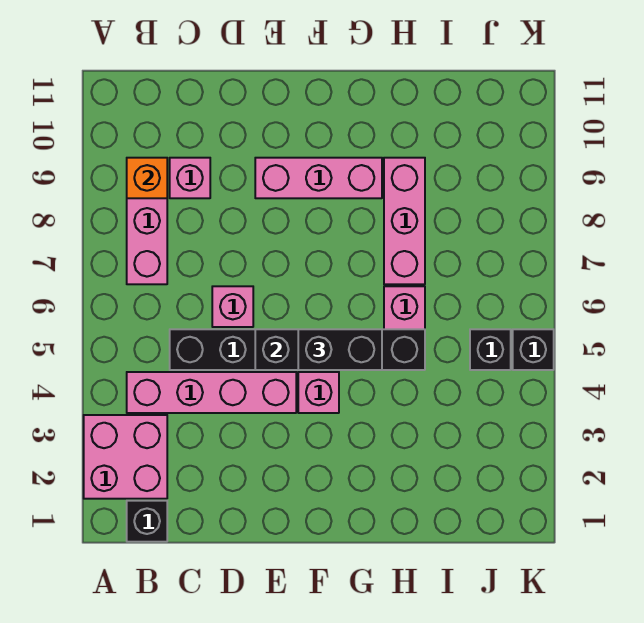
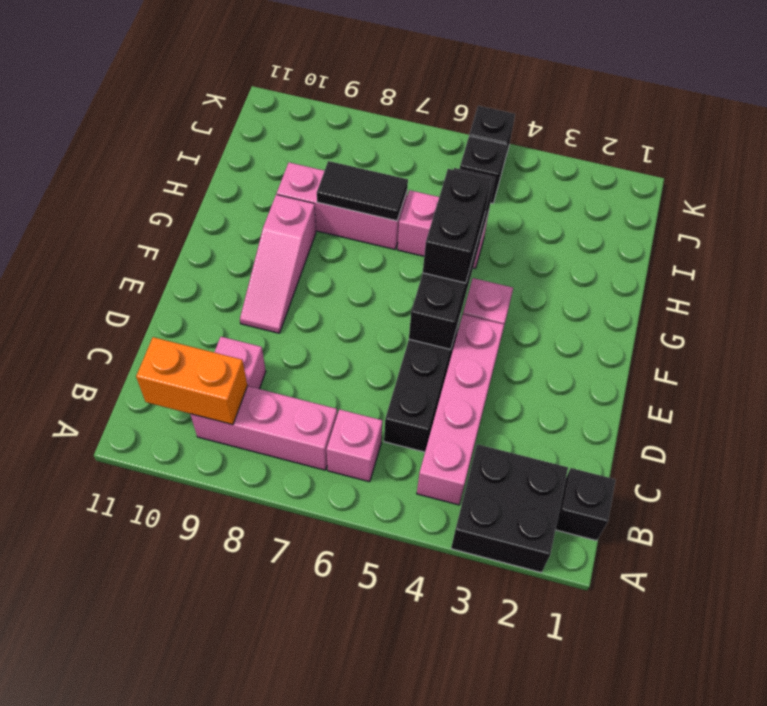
pink 2x2 brick [84,415,167,499] -> black 2x2 brick [451,444,568,573]
orange 1x1 brick [127,158,167,198] -> orange 1x2 brick [136,337,247,425]
pink 1x1 brick [212,286,253,327] -> pink 1x1 brick moved to [327,409,382,482]
pink 1x3 brick [255,158,382,198] -> pink 1x3 slope [240,195,316,333]
none -> black 1x2 tile [317,161,408,221]

